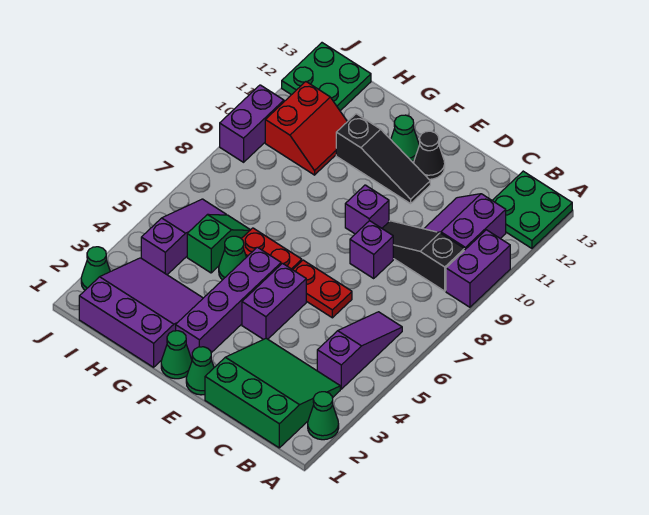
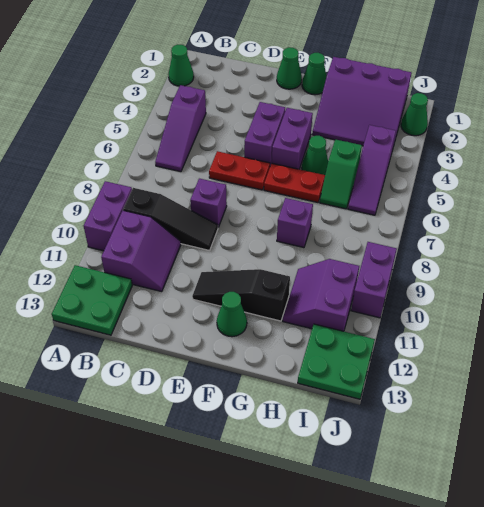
green 3x3 slope [205,338,340,448] -> none
purple 1x1 brick [345,185,389,234] -> purple 1x1 brick moved to [277,198,313,248]
black 1x1 cone [414,131,445,179] -> none
purple 1x4 brick [176,247,281,359] -> purple 1x2 brick [272,108,313,169]
red 2x2 slope [265,82,347,175] -> purple 2x2 slope [283,259,359,331]

